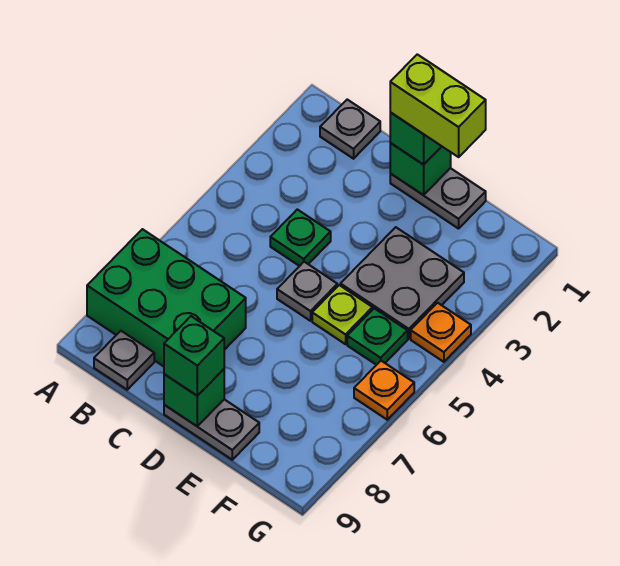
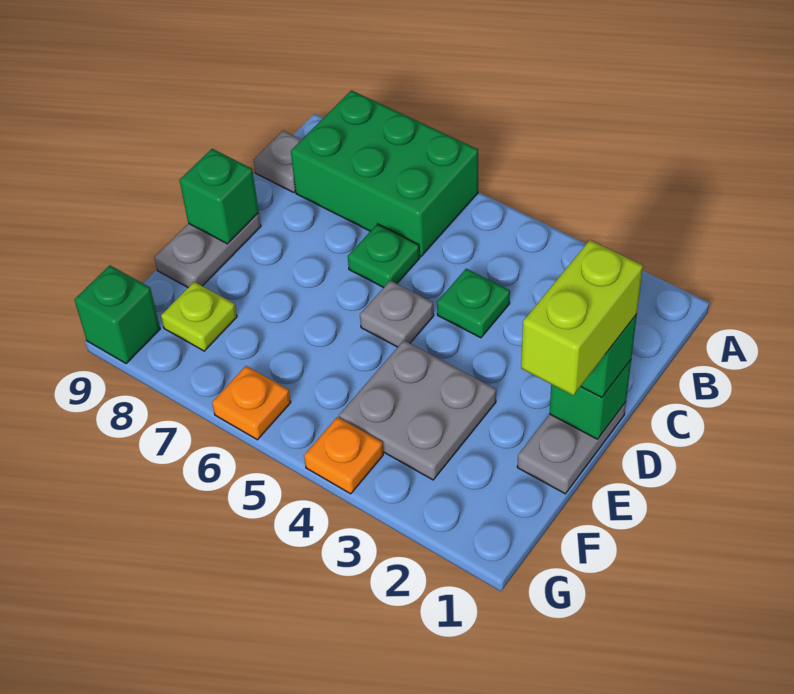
green 2x3 brick [87,229,246,366] -> green 2x3 brick turned to [291,90,478,257]
grey 1x1 plate [320,100,380,159] -> none
green 1x1 brick [164,316,224,396] -> green 1x1 brick moved to [75,265,160,364]
lime 1x1 plate [312,285,372,344] -> lime 1x1 plate moved to [161,282,237,351]
green 1x1 plate [347,308,408,365] -> green 1x1 plate moved to [348,224,420,288]

